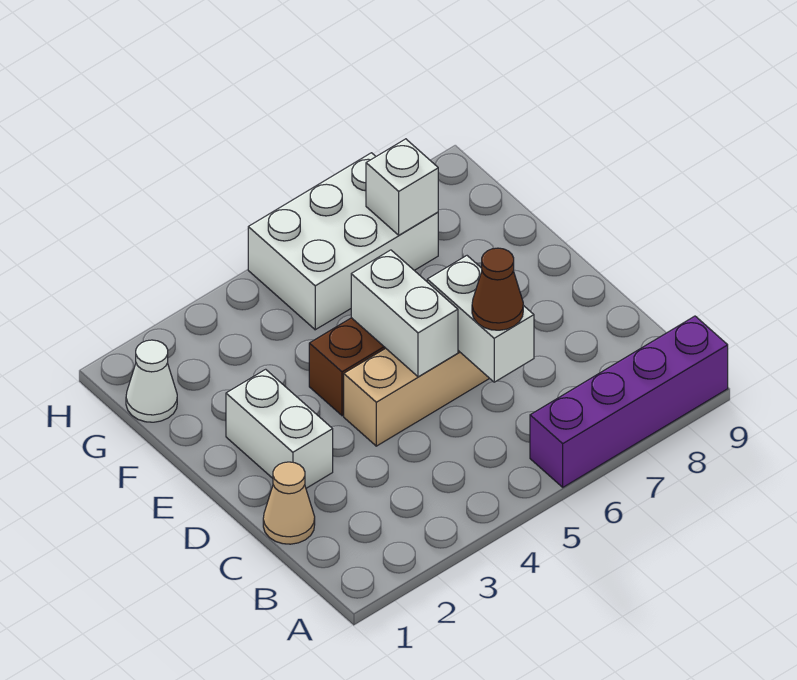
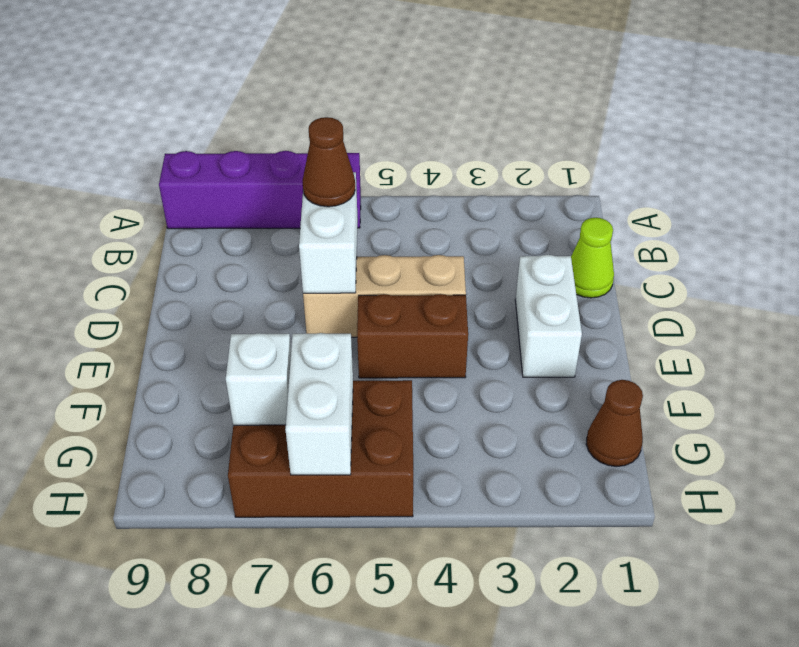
tan 1x1 cone [263,462,315,544] -> lime 1x1 cone [571,218,614,298]
white 1x2 brick [351,250,458,377] -> white 1x2 brick moved to [285,333,353,475]
white 1x1 cone [126,340,177,422] -> brown 1x1 cone [586,380,643,466]
white 2x3 brick [248,153,438,330] -> brown 2x3 brick [228,380,413,517]

